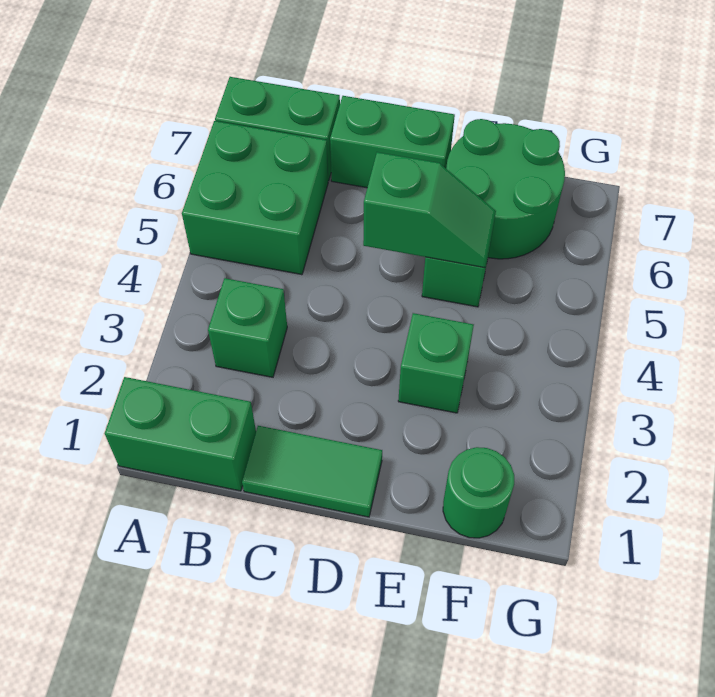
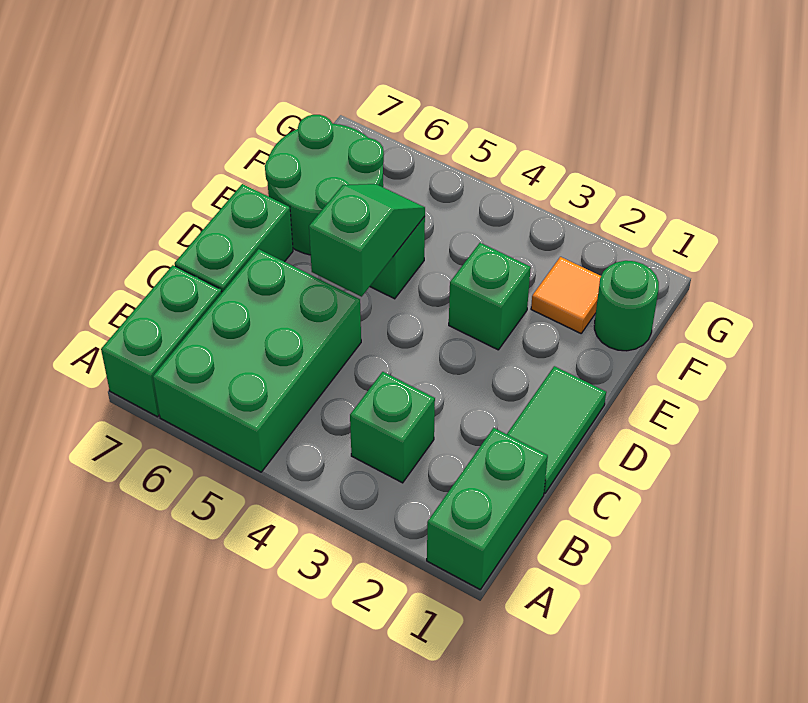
green 2x2 brick [182,121,328,275] -> green 2x3 brick [153,249,361,472]
none -> orange 1x1 tile [531,257,601,333]

